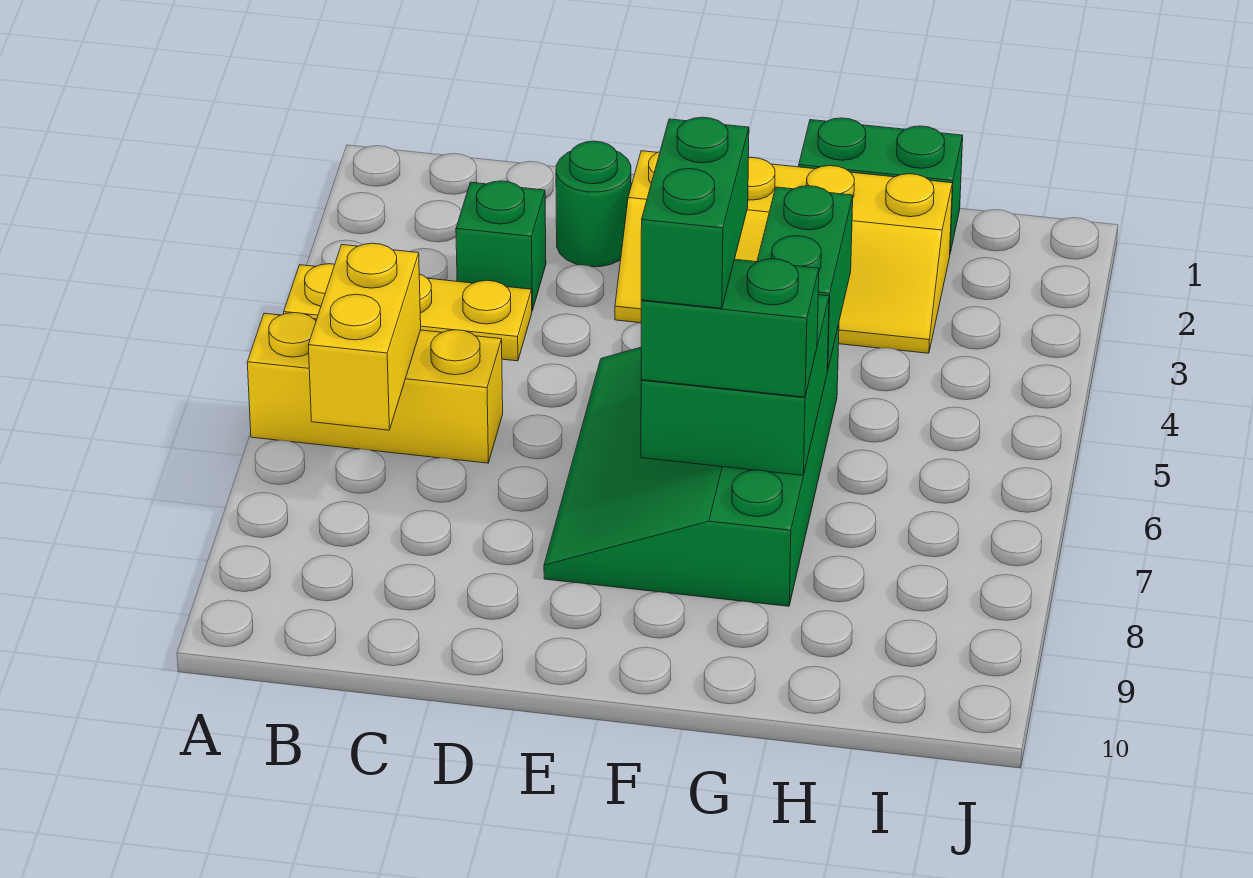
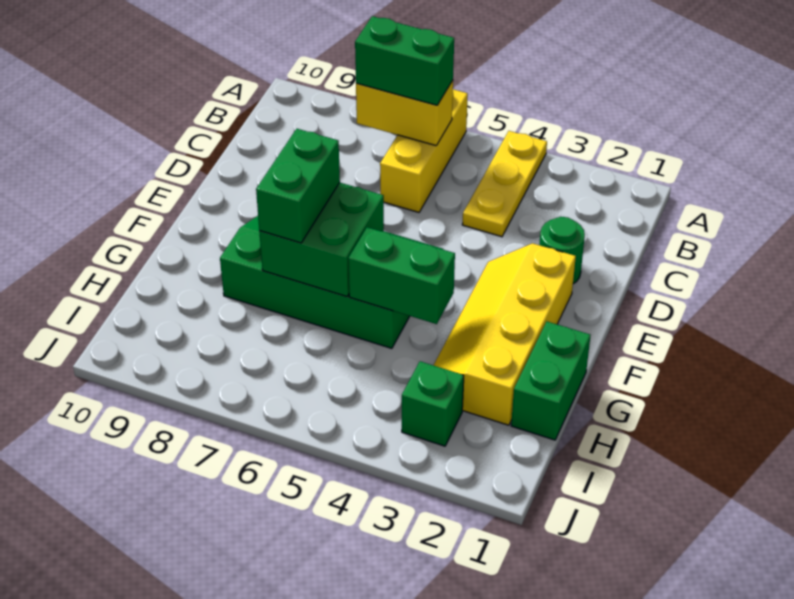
green 1x1 brick [456,181,546,311] -> green 1x1 brick moved to [402,361,464,446]
green 1x2 brick [641,117,749,308] -> green 1x2 brick moved to [355,16,454,105]

